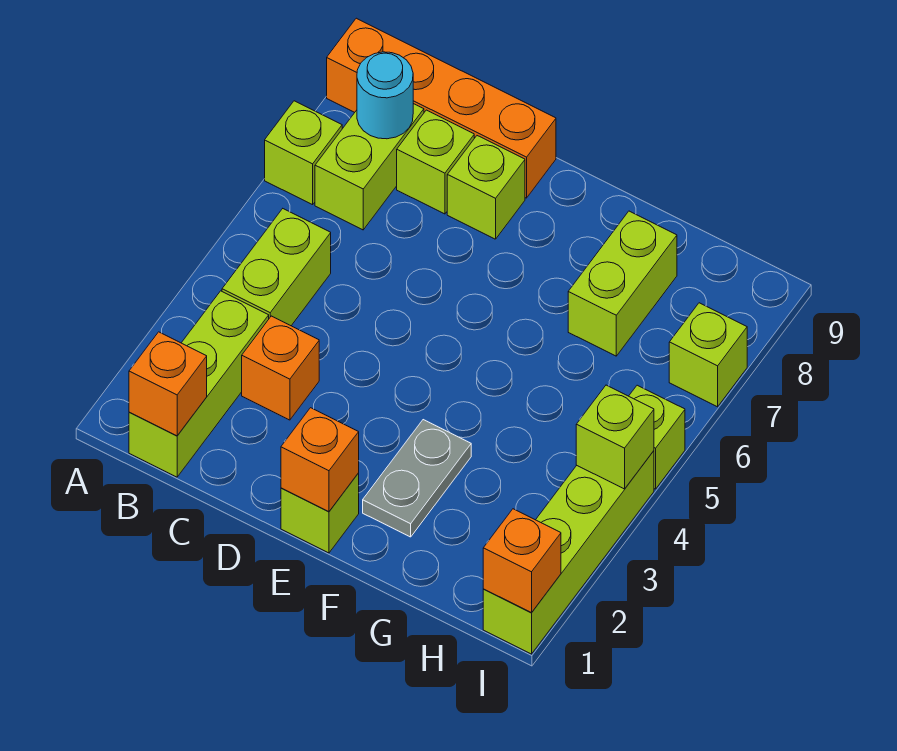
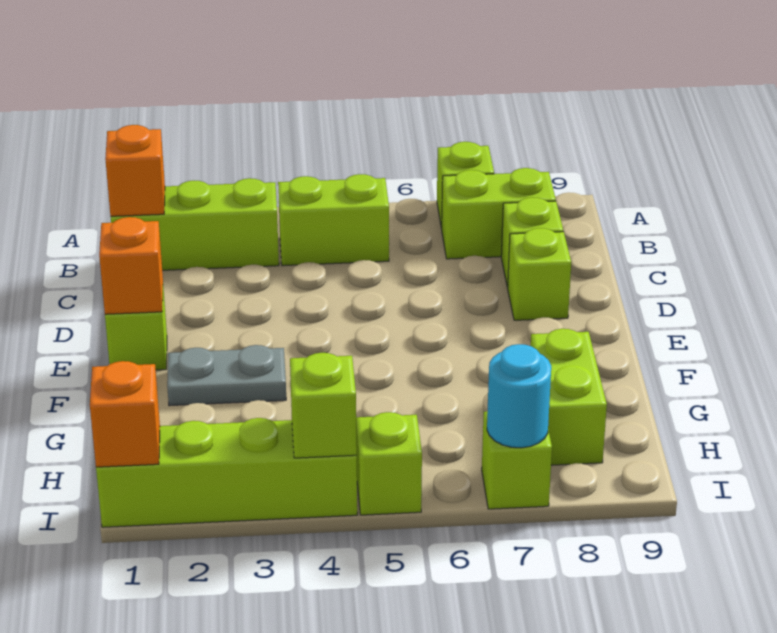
orange 1x4 brick [327,18,556,198] -> none
cyan 1x1 round brick [357,52,413,139] -> cyan 1x1 round brick moved to [487,344,551,448]
orange 1x1 brick [242,316,319,420] -> none
lime 1x2 brick [568,211,677,356] -> lime 1x2 brick turned to [531,329,607,465]

